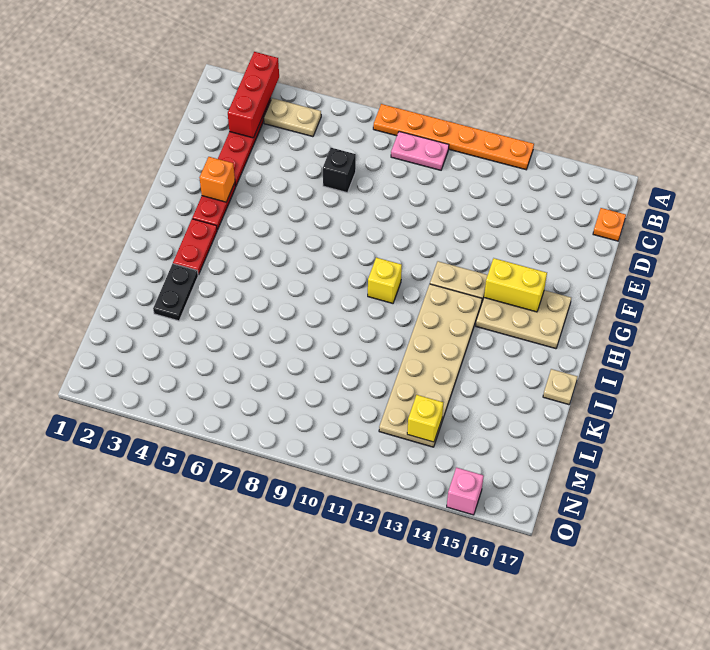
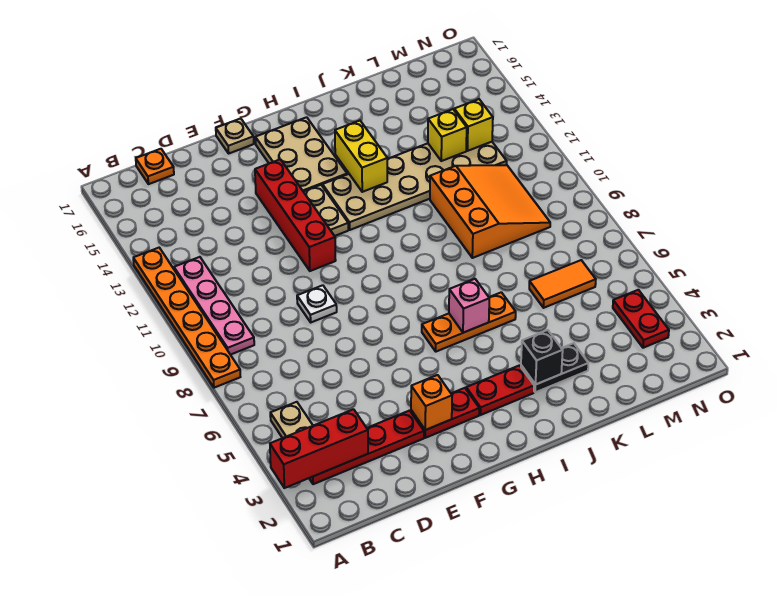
pink 1x2 plate [391,131,449,170] -> pink 1x4 plate [174,257,254,355]
black 1x1 brick [323,148,356,193] -> black 1x1 brick moved to [521,330,563,384]
none -> white 1x1 plate [297,285,337,322]
none -> red 1x4 brick [255,159,336,271]
yellow 1x2 brick [484,258,547,312] -> yellow 1x2 brick moved to [335,121,387,192]
none -> orange 1x3 plate [422,292,516,352]
yellow 1x1 brick [368,258,402,303] -> yellow 1x1 brick moved to [428,109,467,161]
tan 1x1 plate [543,369,577,405] -> tan 1x1 plate moved to [216,118,254,153]
none -> orange 3x3 slope [430,165,550,258]
none -> orange 1x2 tile [529,260,596,308]
none -> red 1x2 plate [613,290,669,348]
pink 1x1 brick [447,467,484,515] -> pink 1x1 brick moved to [449,279,489,333]

